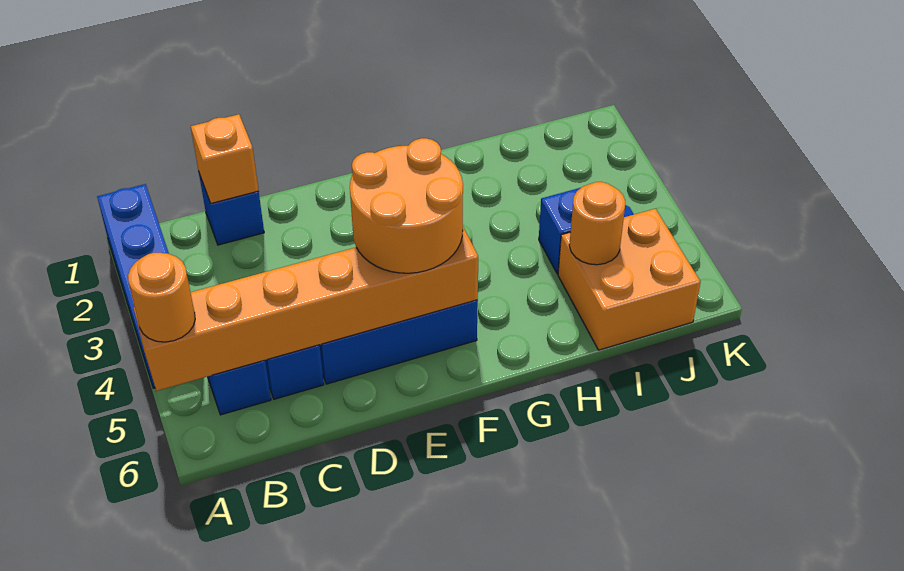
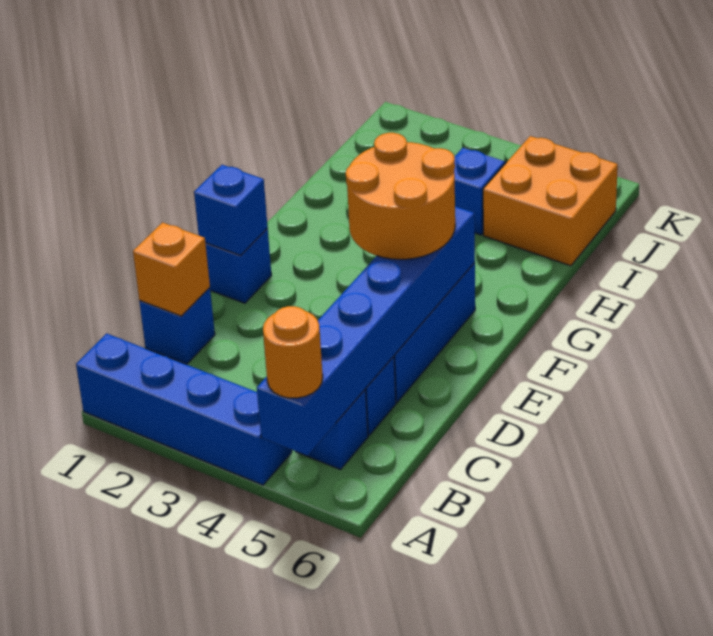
orange 1x6 brick [134,227,478,391] -> blue 1x6 brick [257,206,475,456]
none -> blue 1x1 brick [206,229,272,303]
none -> blue 1x1 brick [194,165,268,255]
orange 1x1 round brick [569,182,625,265] -> none

